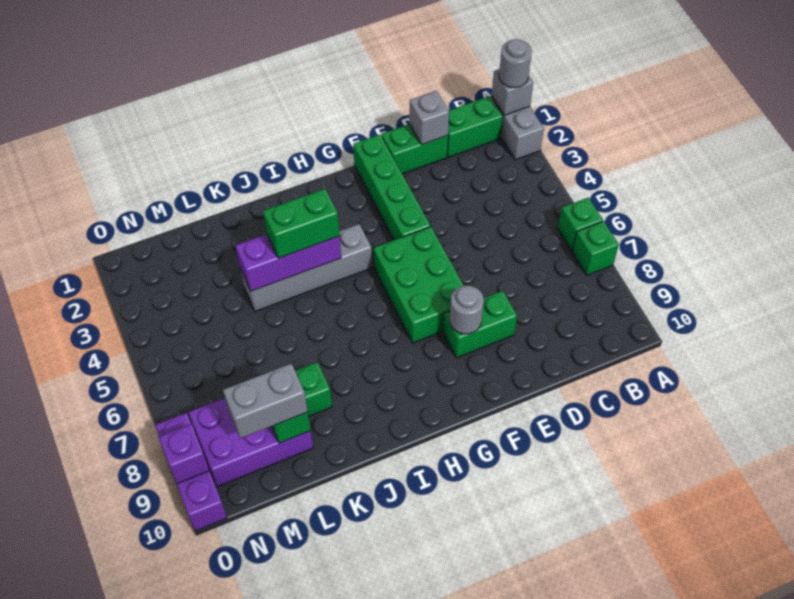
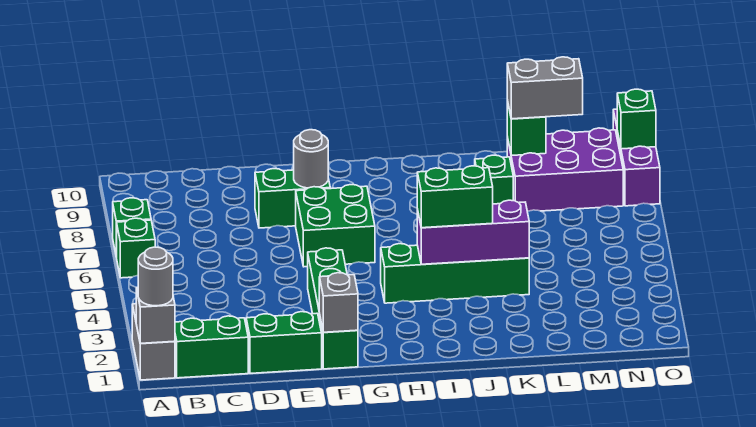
grey 1x1 brick [409,91,449,145] -> grey 1x1 brick moved to [319,273,358,332]
green 2x3 brick [374,227,464,343] -> green 2x2 brick [296,185,375,267]
grey 1x4 brick [240,224,372,311] -> green 1x4 brick [381,244,529,303]
purple 1x1 brick [159,424,209,484] -> green 1x1 brick [617,89,656,149]

